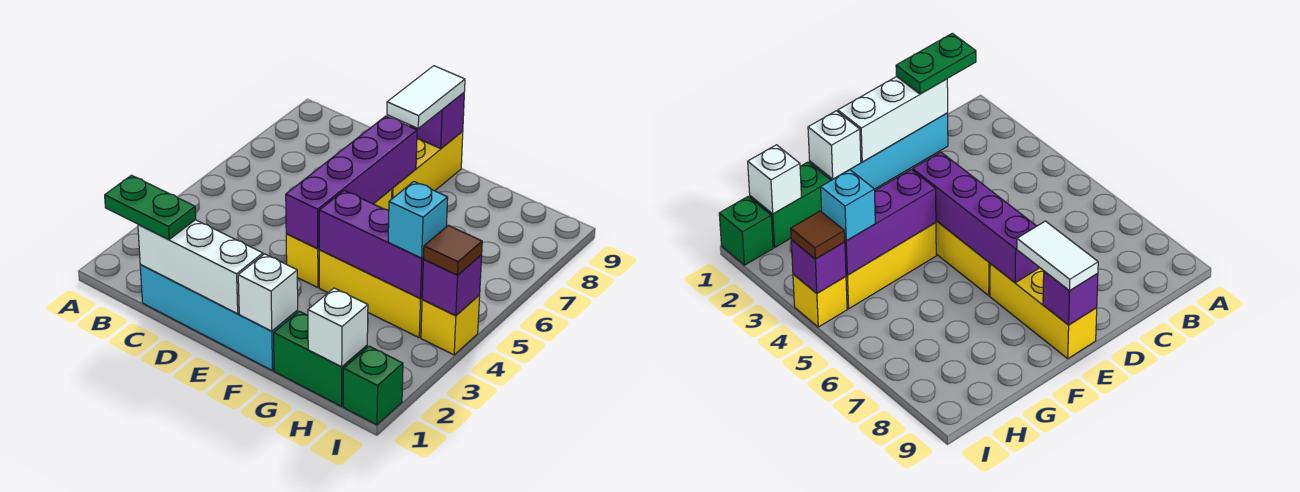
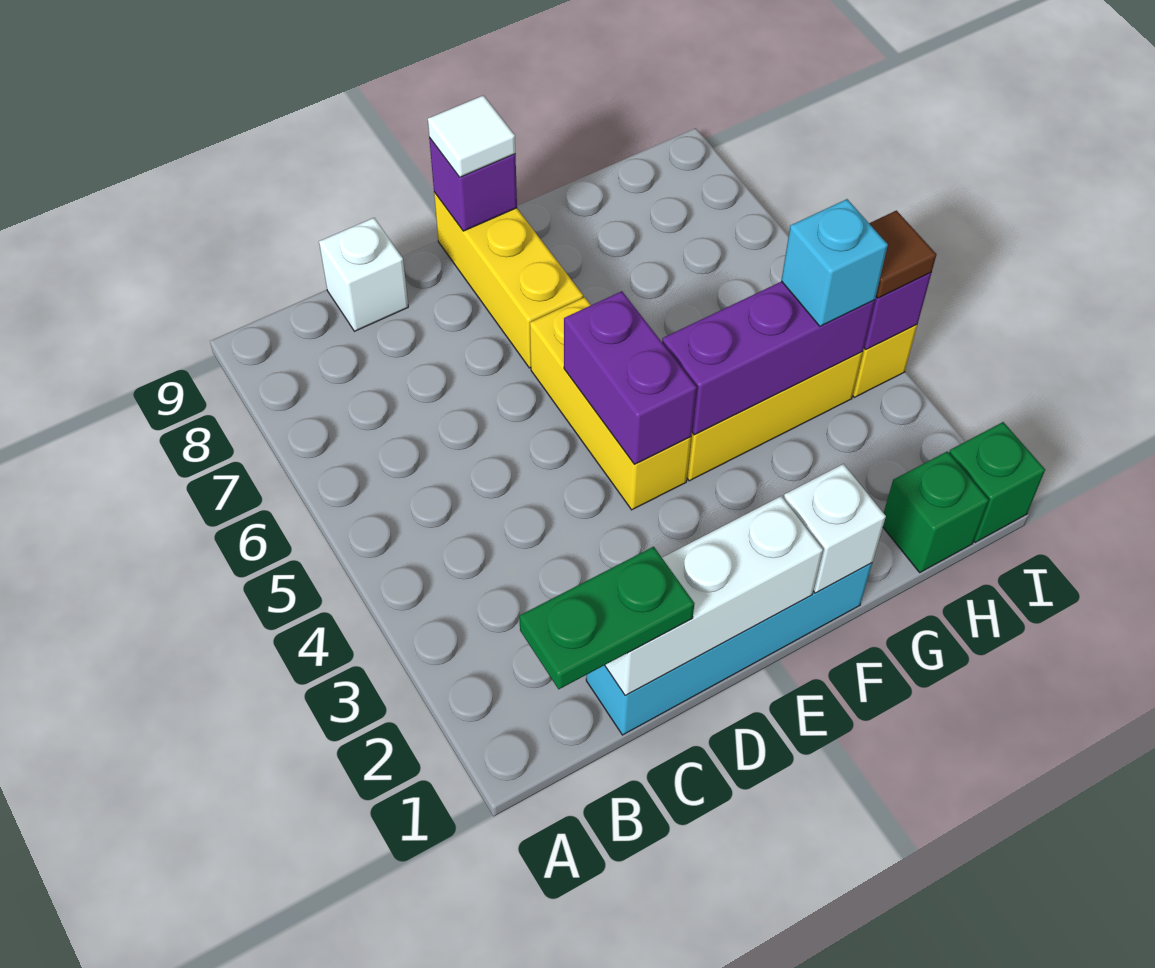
purple 1x4 brick [286,116,417,249] -> purple 1x2 brick [564,291,697,464]
white 1x2 tile [387,66,465,128] -> white 1x1 tile [428,95,515,177]
green 1x2 brick [274,311,367,406] -> green 1x1 brick [883,451,989,573]
white 1x1 brick [308,288,368,367] -> white 1x1 brick moved to [319,218,408,331]

